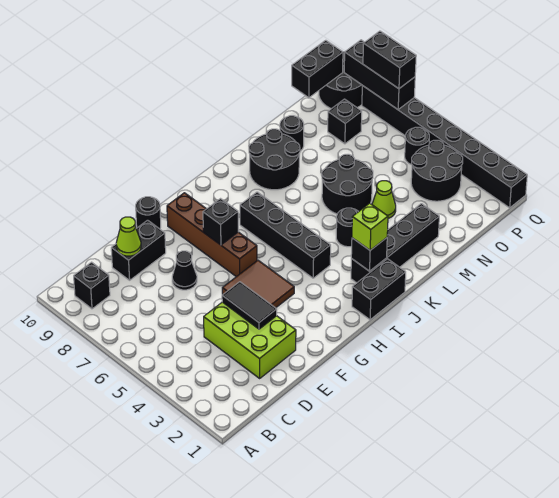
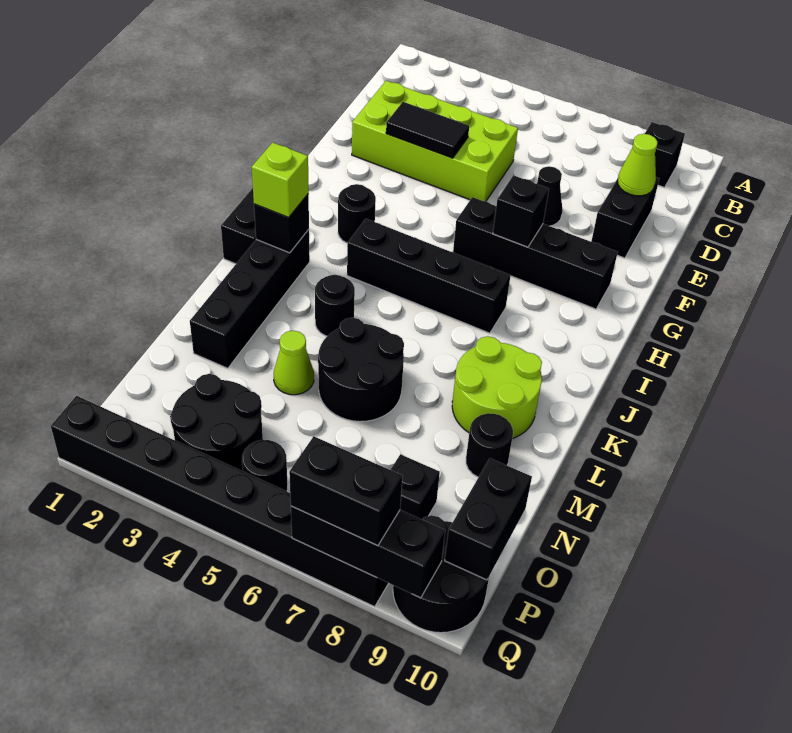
lime 2x3 brick [204,302,296,378] -> lime 2x4 brick [352,81,518,201]
brown 2x2 tile [222,260,294,308] -> none
black 1x1 round brick [136,197,161,229] -> black 1x1 round brick moved to [338,184,376,243]
brown 1x4 brick [167,193,257,277] -> black 1x4 brick [453,197,618,309]
black 2x2 round brick [249,129,300,190] -> lime 2x2 round brick [452,336,542,439]

